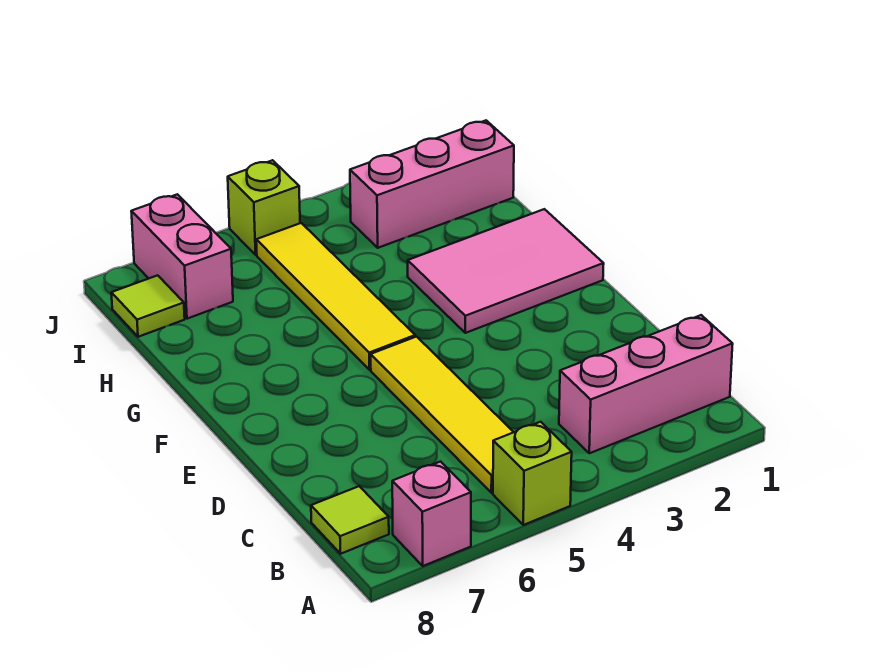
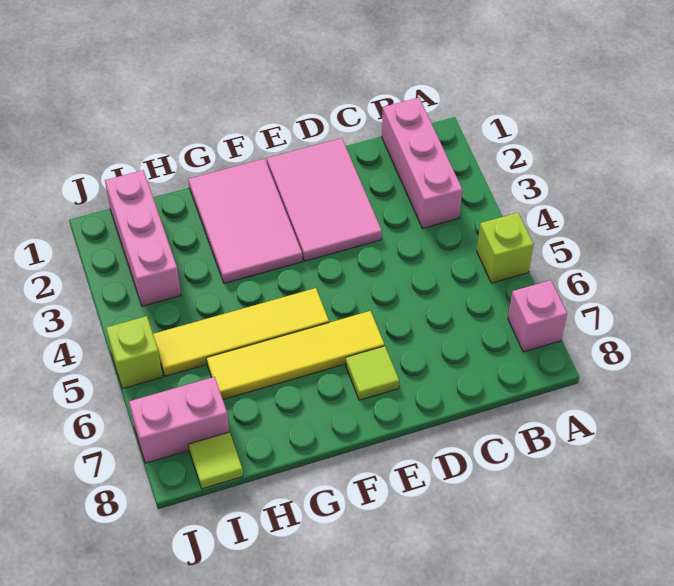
yellow 1x4 tile [371,337,513,493] -> yellow 1x4 tile moved to [207,311,384,399]
lime 1x1 tile [311,486,389,554] -> lime 1x1 tile moved to [346,346,399,400]
none -> pink 2x3 tile [267,138,382,261]

